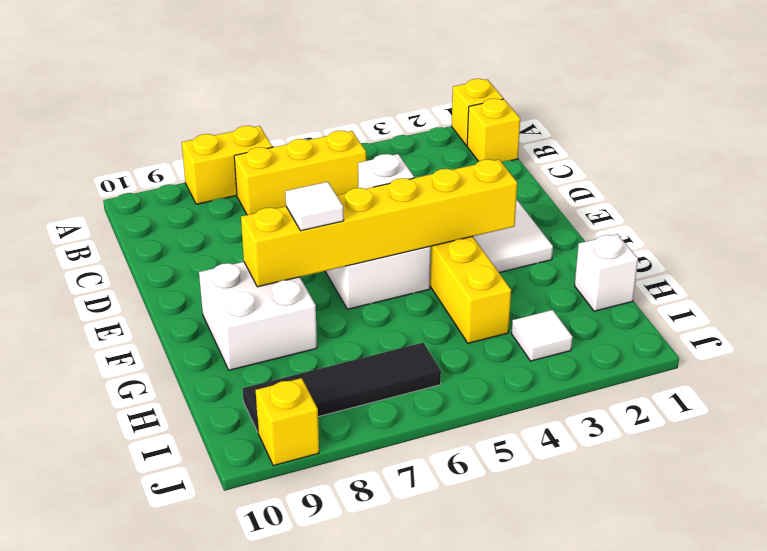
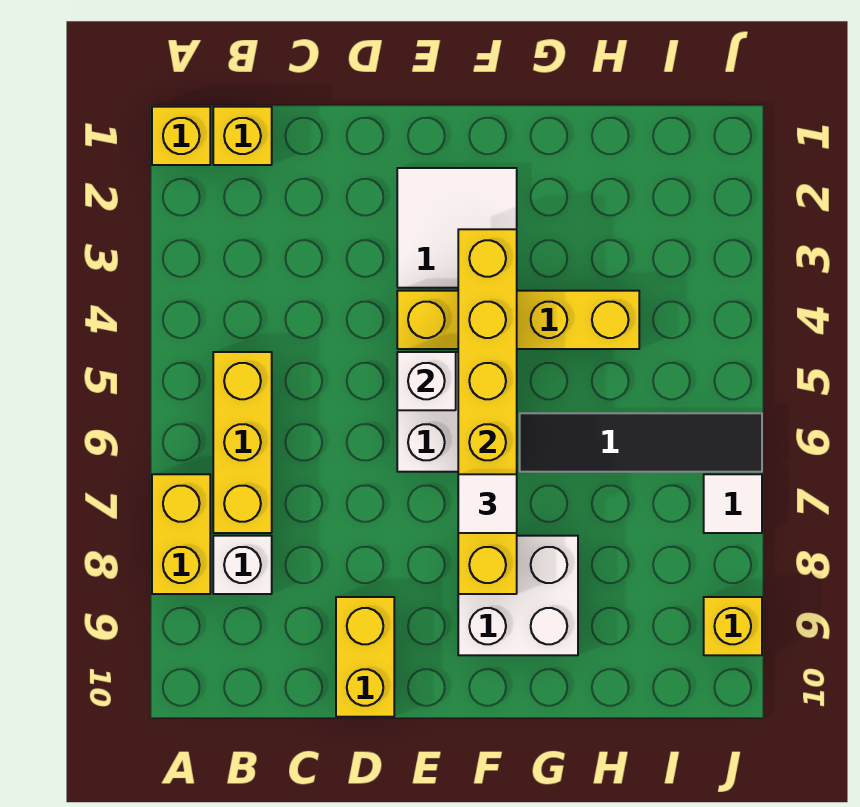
none -> yellow 1x2 brick [336,597,394,717]
white 1x1 brick [575,234,638,311] -> white 1x1 brick moved to [213,536,272,594]
white 1x1 tile [512,310,573,361] -> white 1x1 tile moved to [704,474,762,533]
black 1x4 tile [243,343,441,432] -> black 1x4 tile turned to [520,413,762,472]

